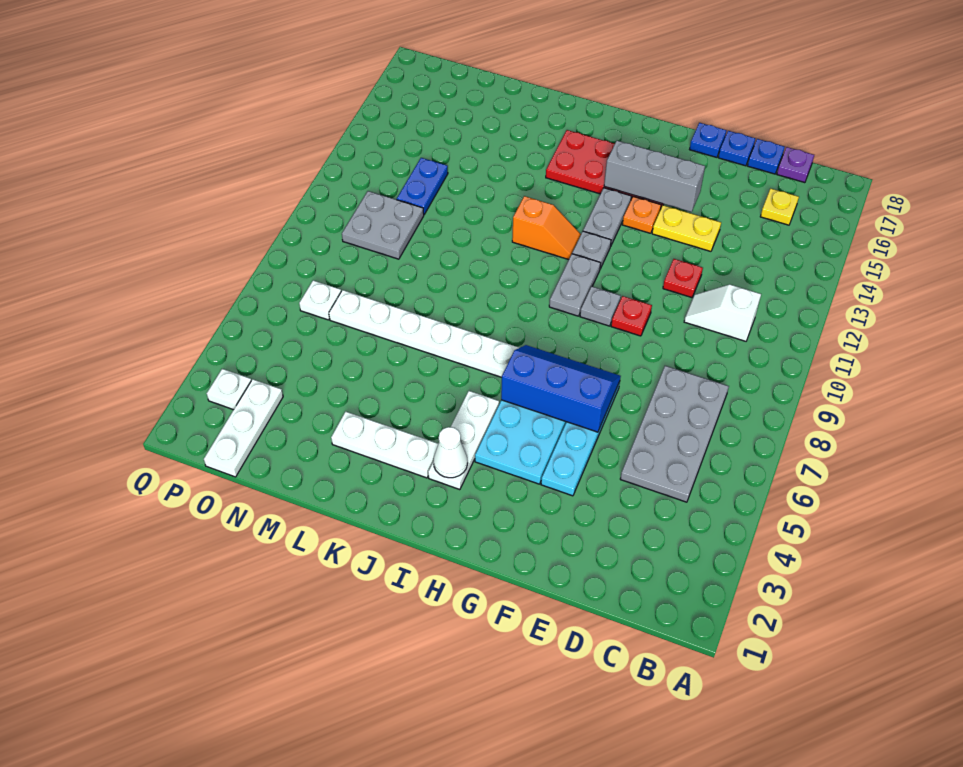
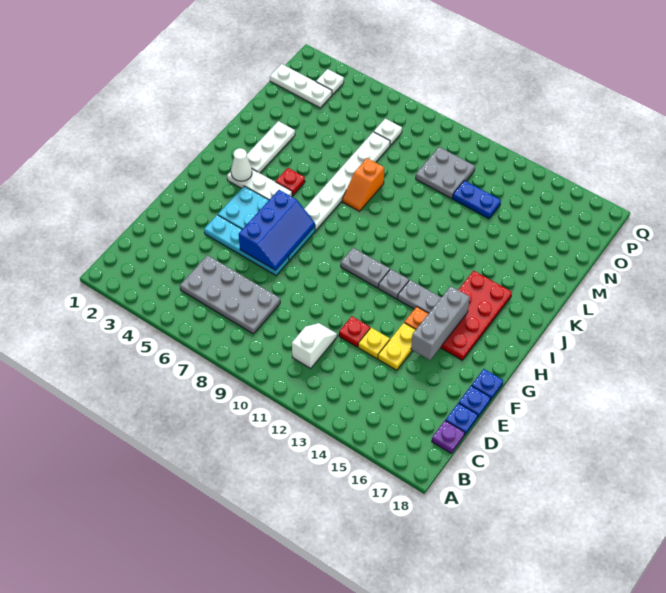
yellow 1x1 plate [760,189,799,225] -> yellow 1x1 plate moved to [358,328,390,359]
red 1x1 plate [611,296,652,336] -> red 1x1 plate moved to [276,168,305,195]
grey 1x1 plate [580,286,621,326] -> none
orange 1x2 slope [512,196,581,260] -> orange 1x2 slope moved to [342,158,384,211]

